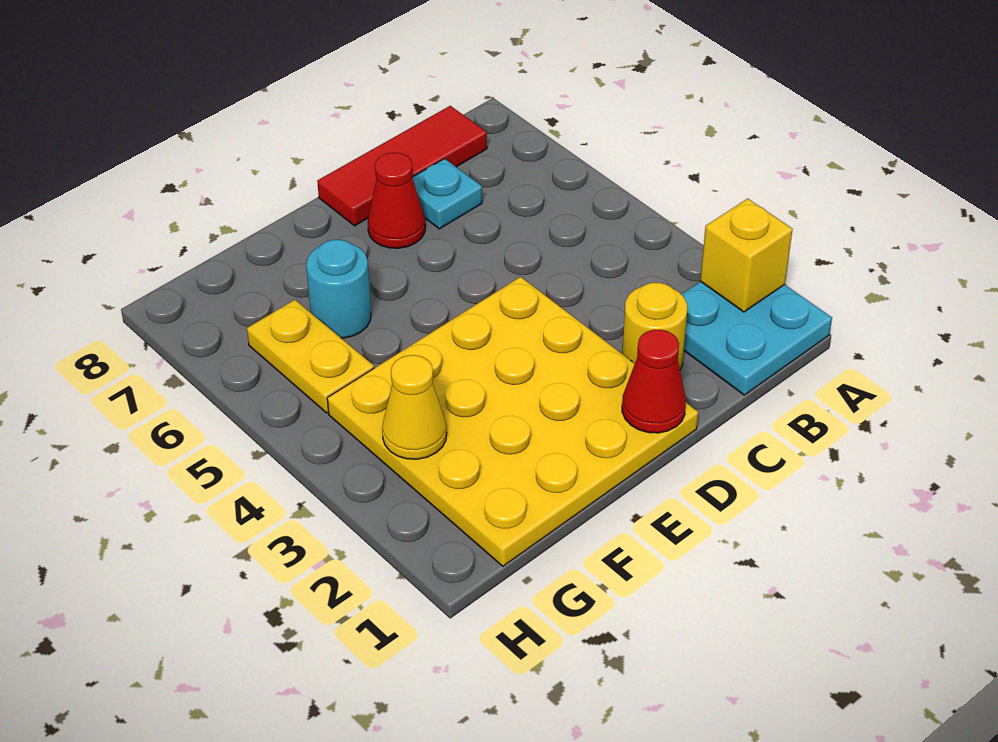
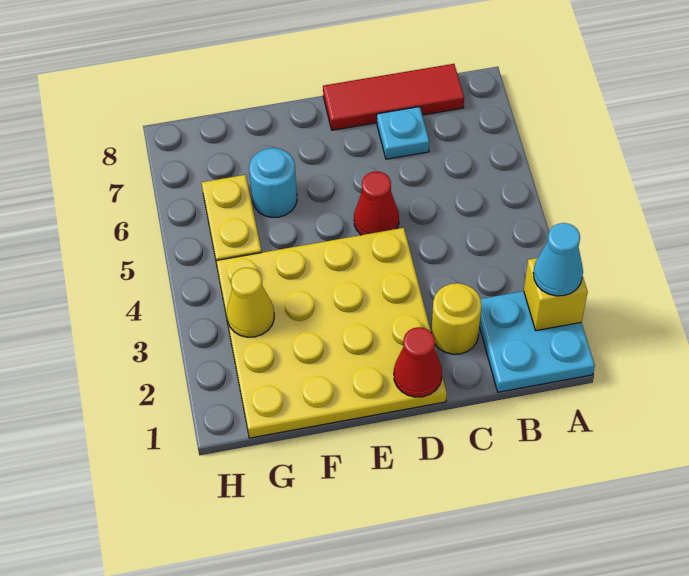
none -> cyan 1x1 cone [533,223,583,296]
red 1x1 cone [368,153,425,248] -> red 1x1 cone moved to [354,171,399,235]

